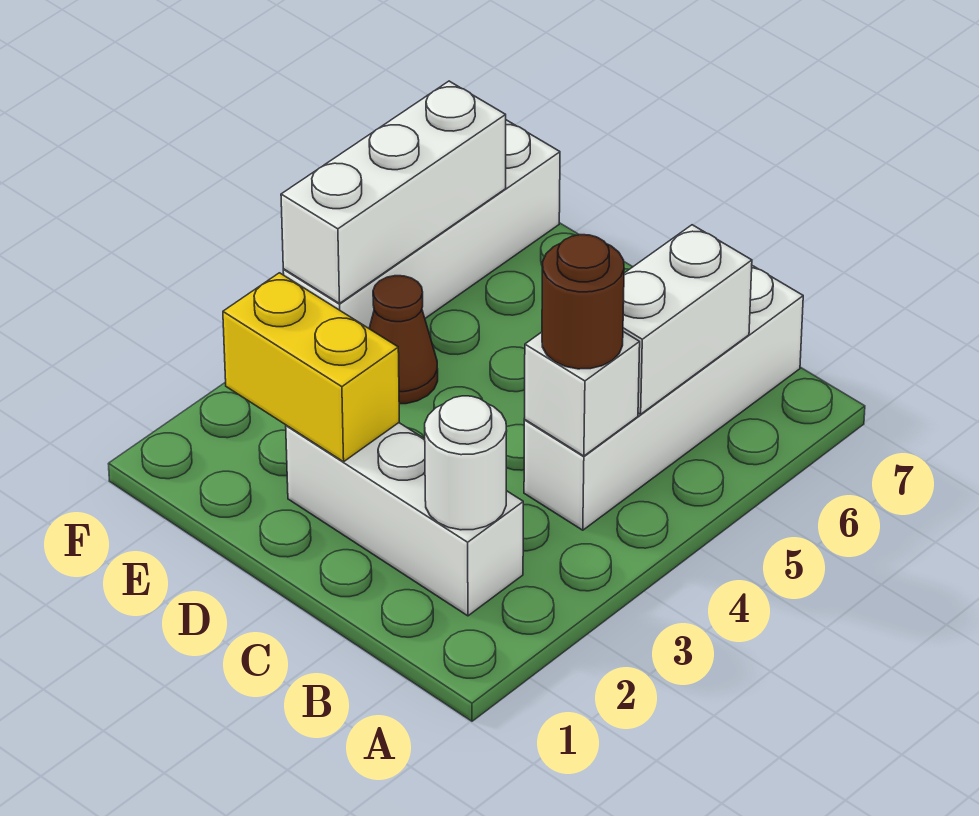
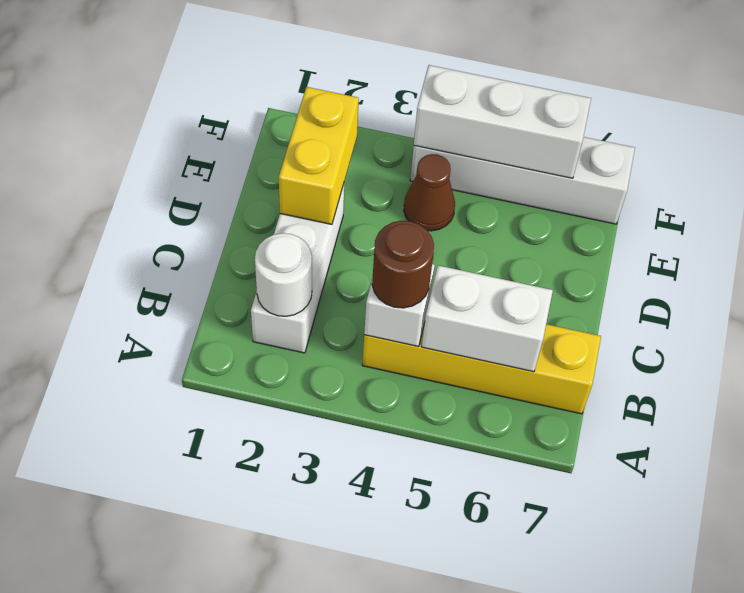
white 1x4 brick [524,266,803,530] -> yellow 1x4 brick [362,323,601,414]

